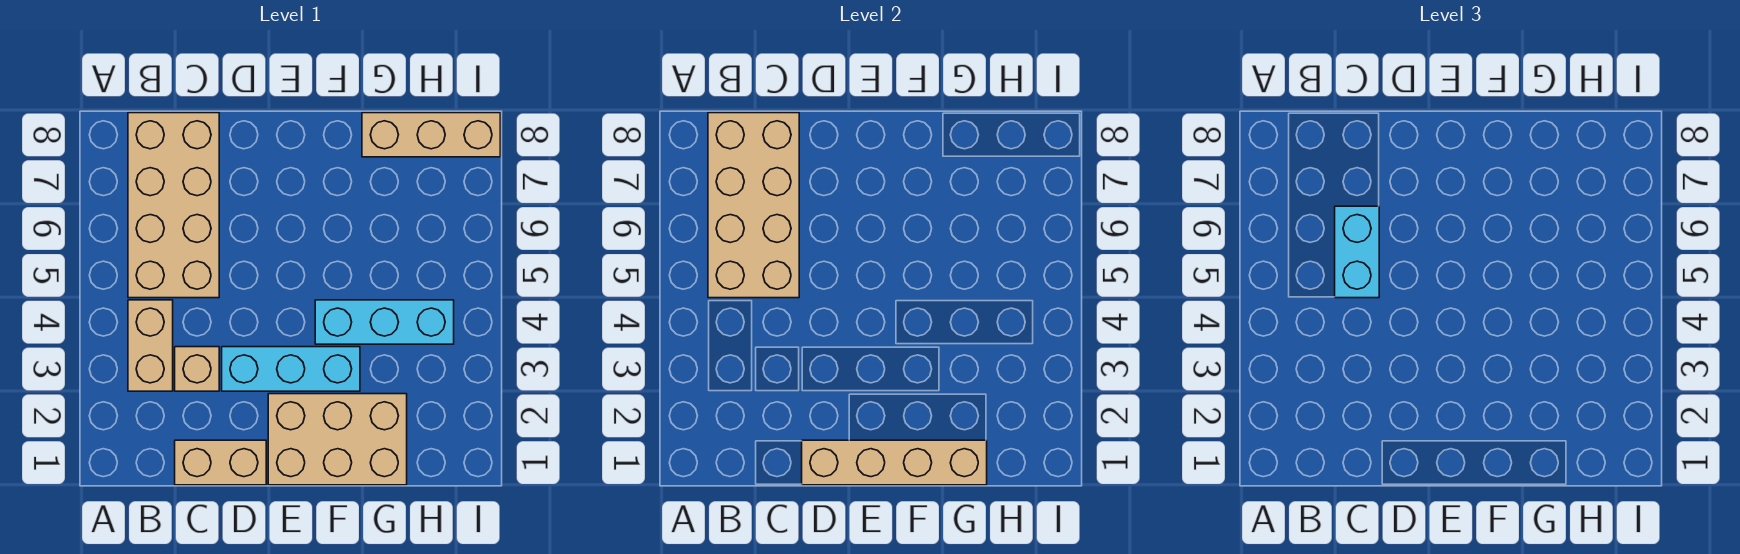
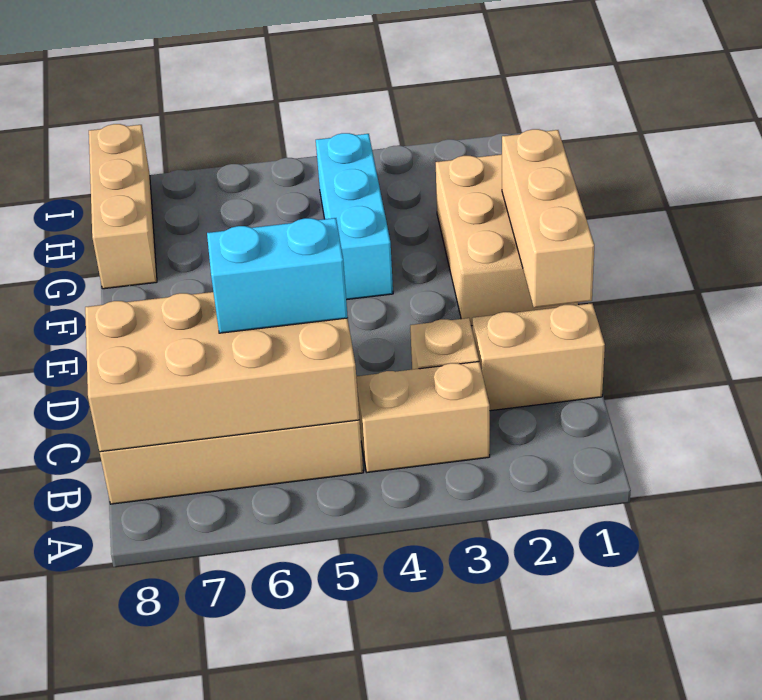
tan 1x2 brick [175,440,266,485] -> tan 1x2 brick turned to [472,303,605,411]
tan 1x4 brick [802,440,987,485] -> tan 1x3 brick [502,129,594,308]
cyan 1x3 brick [222,347,360,391] -> none

